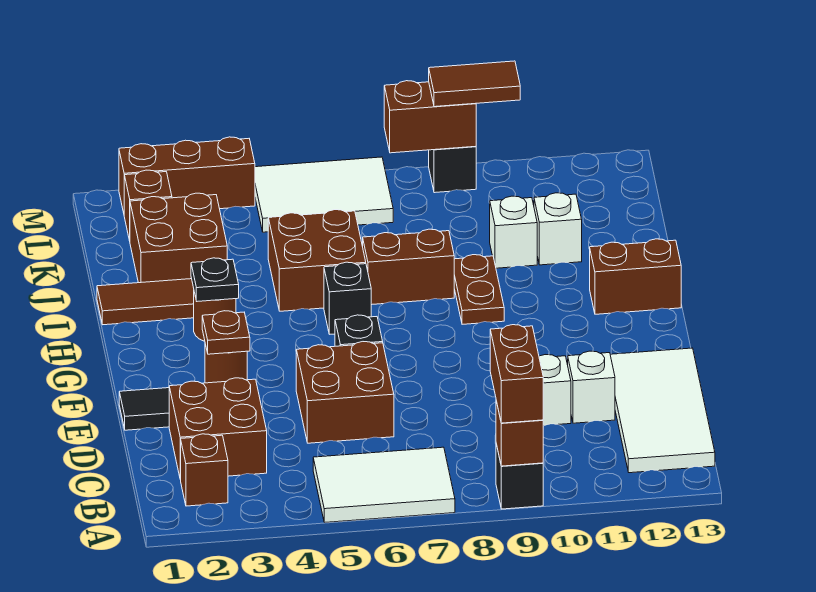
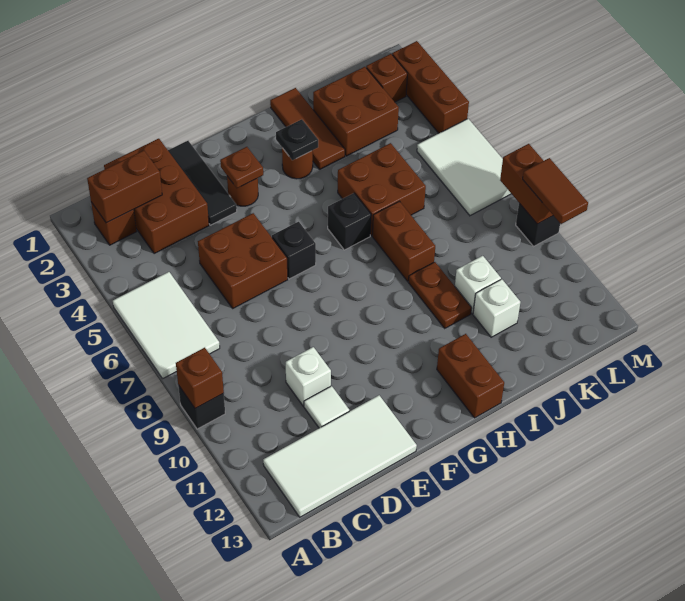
brown 1x2 brick [490,325,543,423] -> brown 1x2 brick moved to [87,150,162,223]
brown 2x2 brick [169,378,267,479] -> brown 2x3 brick [104,139,209,254]
white 1x1 brick [568,351,615,423] -> white 1x1 tile [304,386,349,428]
brown 1x2 plate [454,255,504,324] -> brown 1x2 plate turned to [409,262,472,328]

